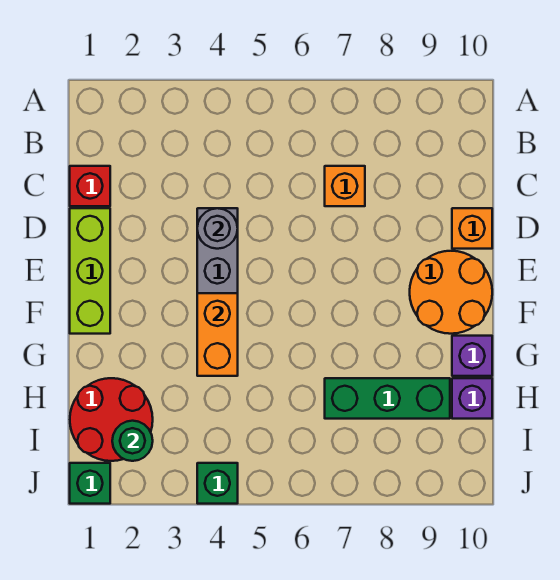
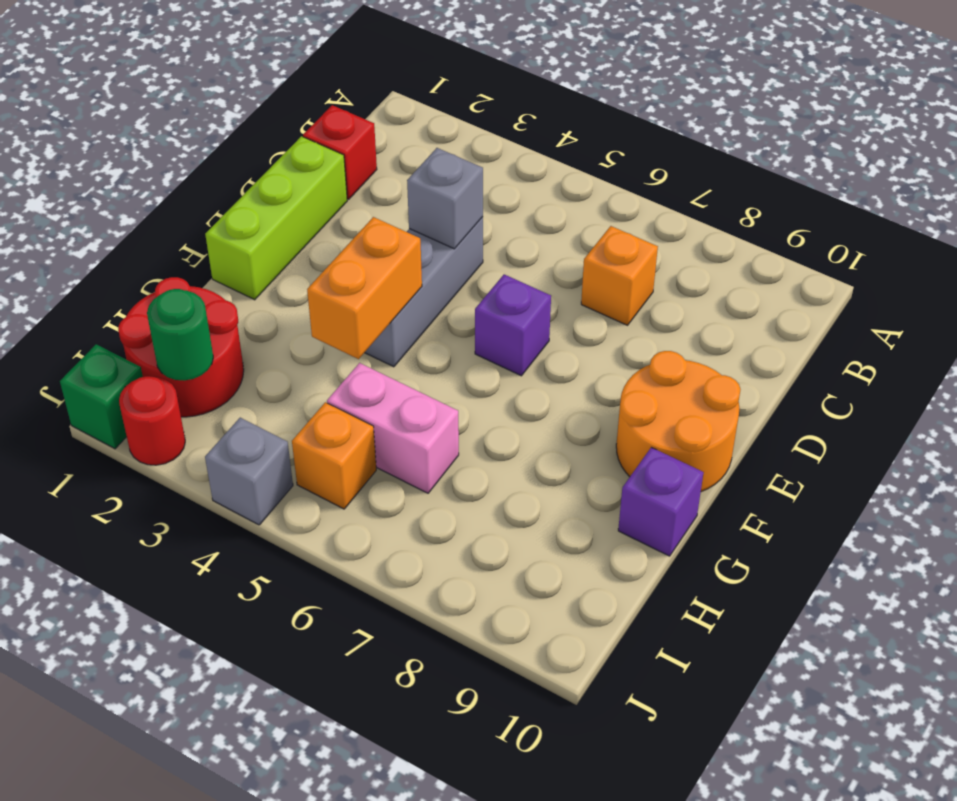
grey 1x1 round brick [197,208,238,249] -> grey 1x1 brick [407,148,483,249]
orange 1x1 brick [452,208,492,249] -> orange 1x1 brick moved to [292,402,376,509]
none -> pink 1x2 brick [327,363,459,493]
green 1x3 brick [325,378,450,419] -> none
purple 1x1 brick [452,378,492,419] -> purple 1x1 brick moved to [475,274,551,376]
none -> red 1x1 round brick [119,376,185,465]
green 1x1 brick [197,463,238,504] -> grey 1x1 brick [205,418,293,525]

